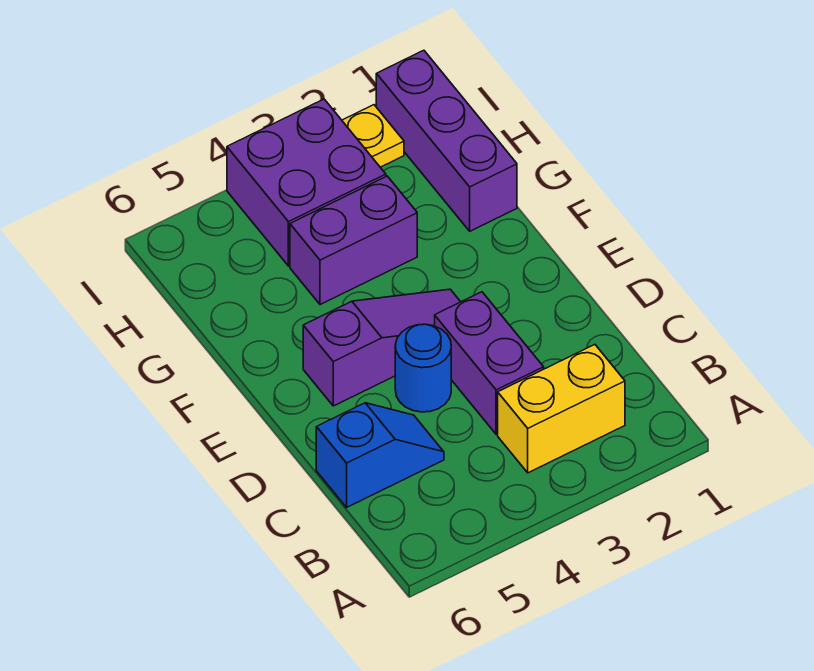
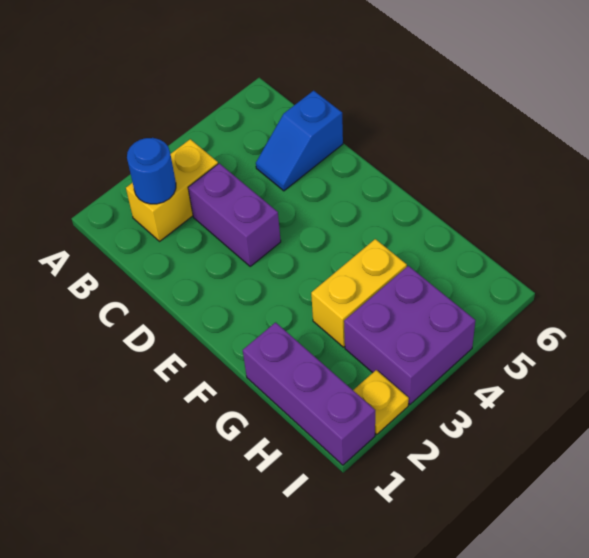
blue 1x1 round brick [395,324,451,412] -> blue 1x1 round brick moved to [127,138,176,204]
purple 1x3 slope [303,289,460,406] -> none
purple 1x2 brick [290,176,417,305] -> yellow 1x2 brick [311,239,407,347]

